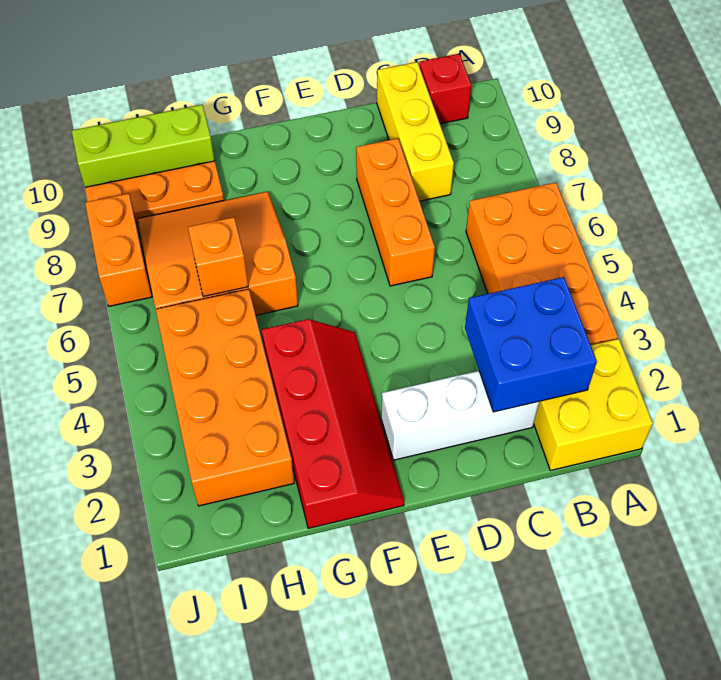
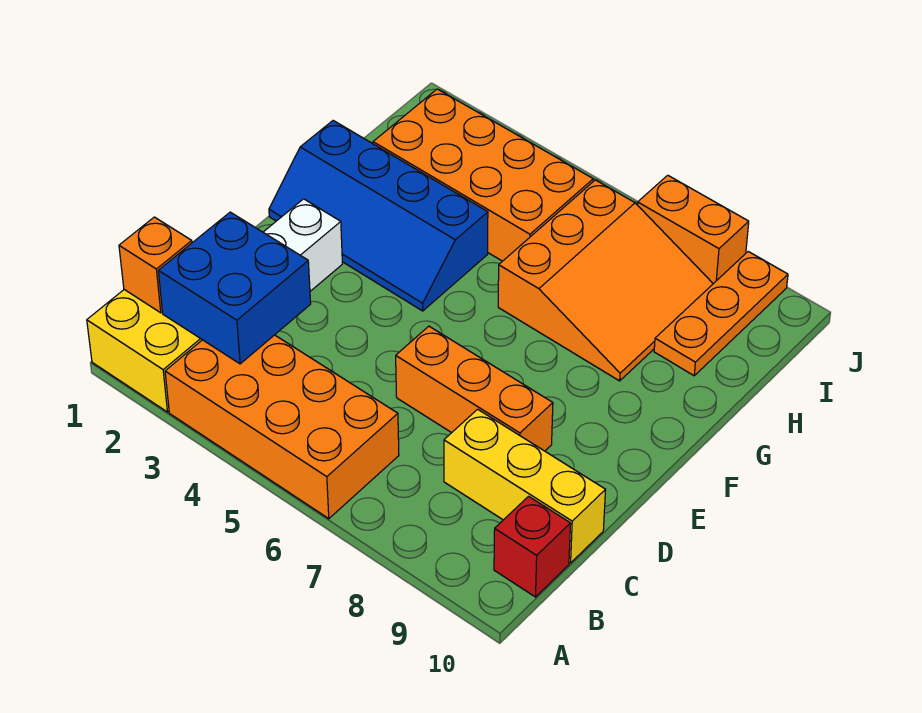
red 2x4 slope [262,319,404,528] -> blue 2x4 slope [269,121,488,311]
orange 1x1 brick [188,217,248,297] -> orange 1x1 brick moved to [119,217,192,313]
lime 1x3 brick [72,105,215,187] -> none

